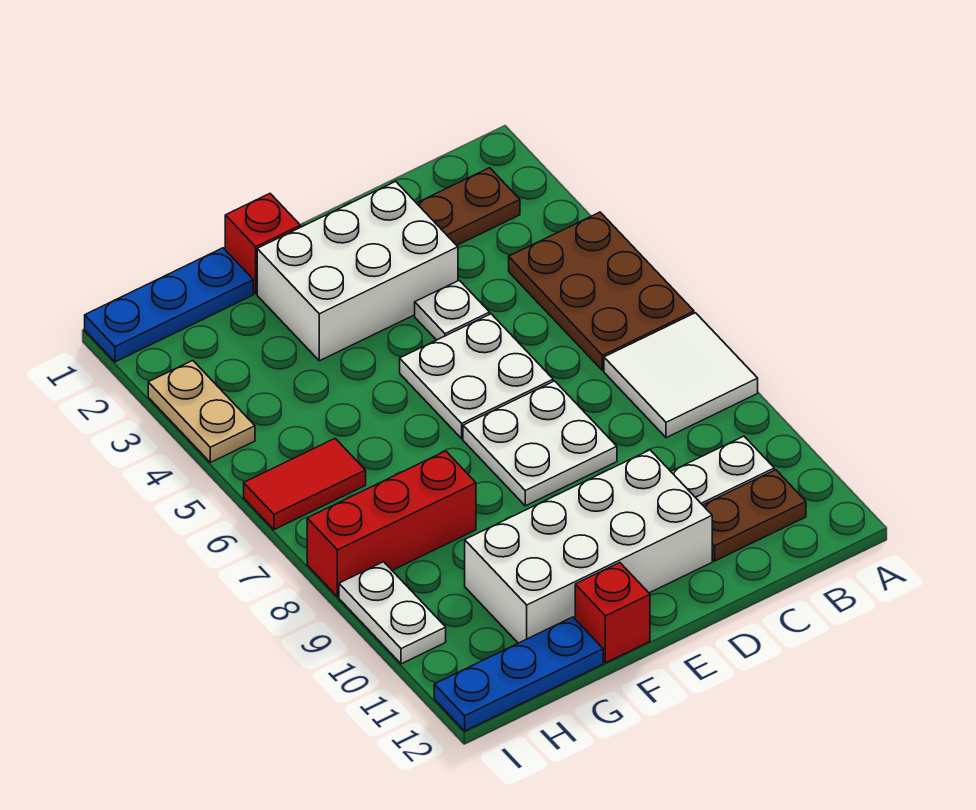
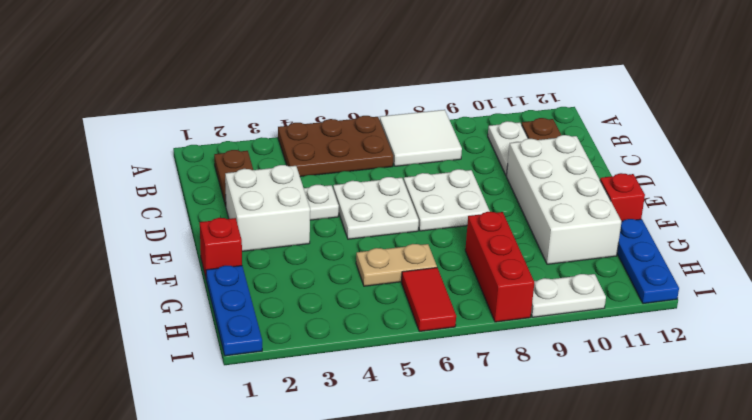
white 2x3 brick [257,181,458,361] -> white 2x2 brick [225,165,310,251]
tan 1x2 plate [148,360,255,463] -> tan 1x2 plate moved to [356,244,437,286]

